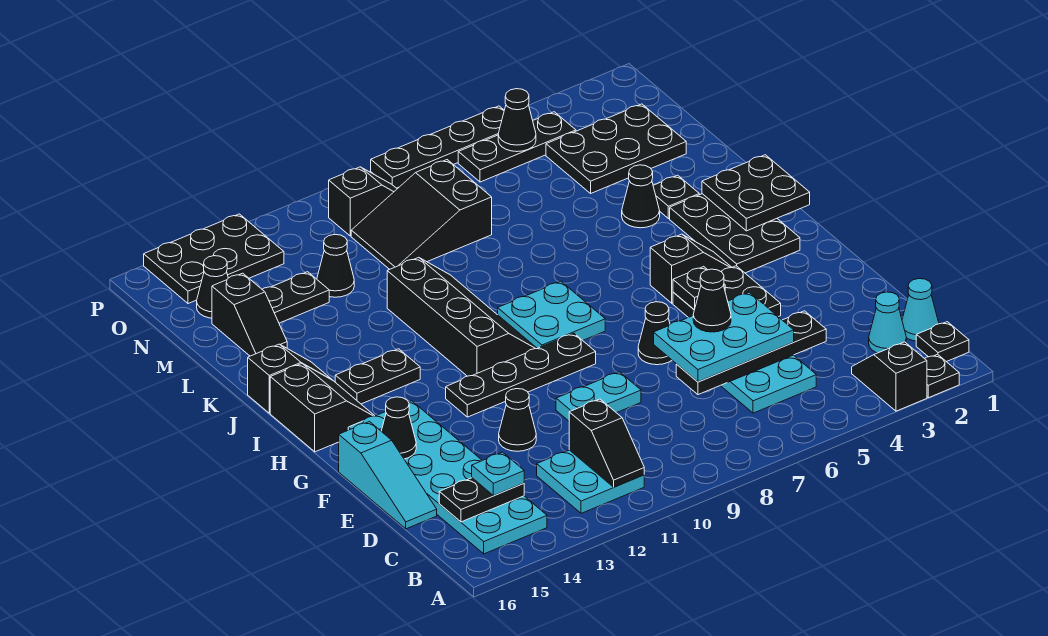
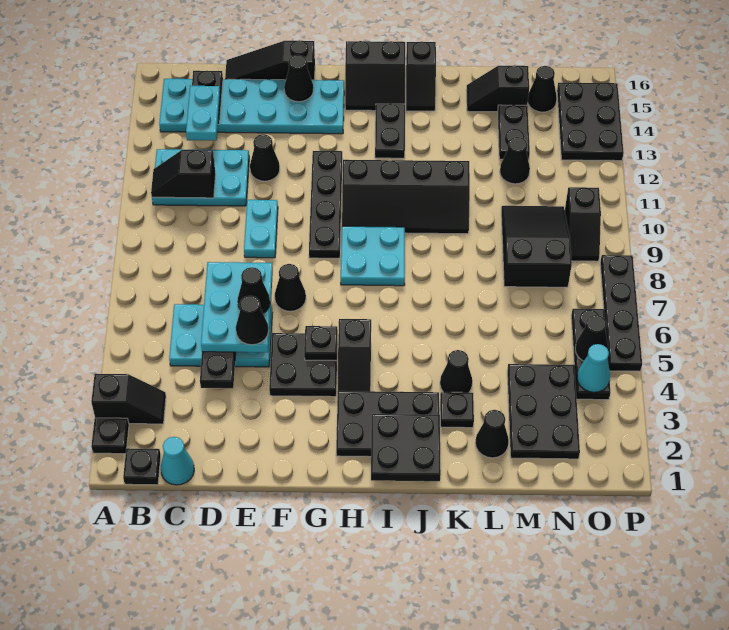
cyan 2x2 plate [537,450,644,513] -> cyan 2x3 plate [152,149,249,206]
cyan 1x1 cone [869,292,906,353] -> cyan 1x1 cone moved to [577,344,610,392]
cyan 1x1 plate [472,452,524,496] -> cyan 1x2 plate [186,86,220,140]
cyan 1x3 slope [339,422,437,529] -> black 1x3 slope [225,40,315,80]
none -> black 1x1 cone [236,296,269,345]
none -> black 1x1 cone [475,410,509,458]

